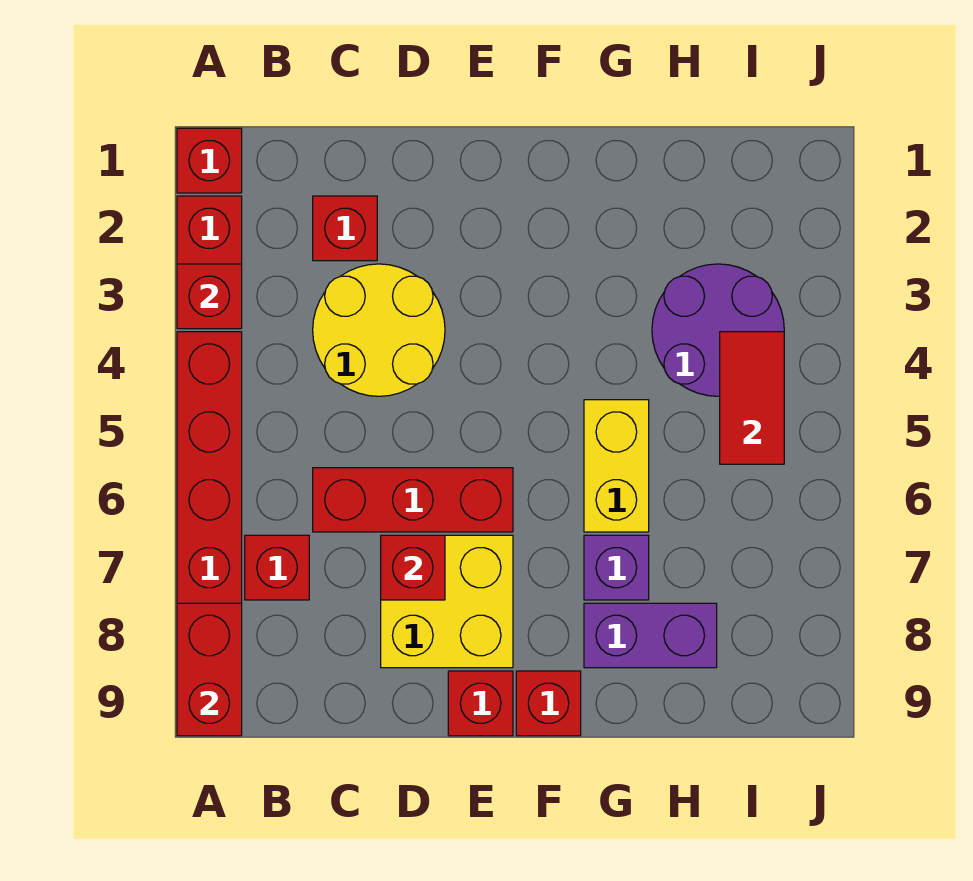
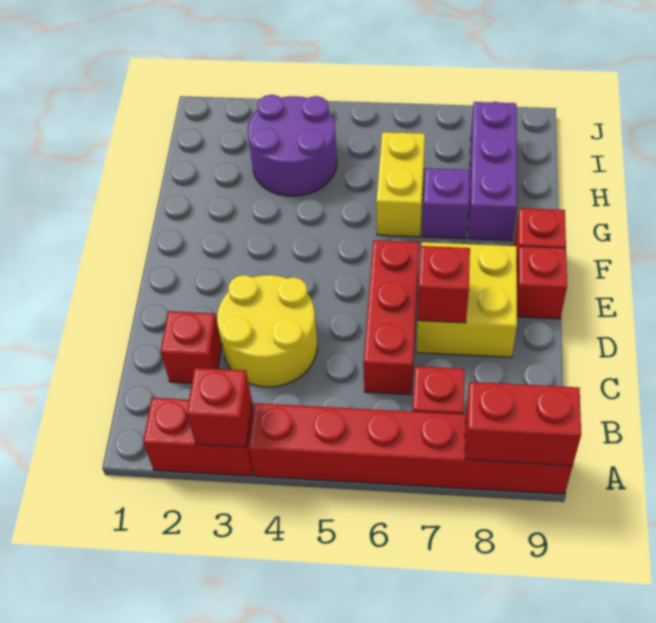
red 1x1 brick [177,128,242,193] -> none
yellow 1x2 brick [584,400,649,532] -> yellow 1x2 brick turned to [376,132,425,237]
purple 1x2 brick [584,603,717,668] -> purple 1x3 brick [468,102,517,241]
red 1x2 tile [720,332,784,464] -> none

